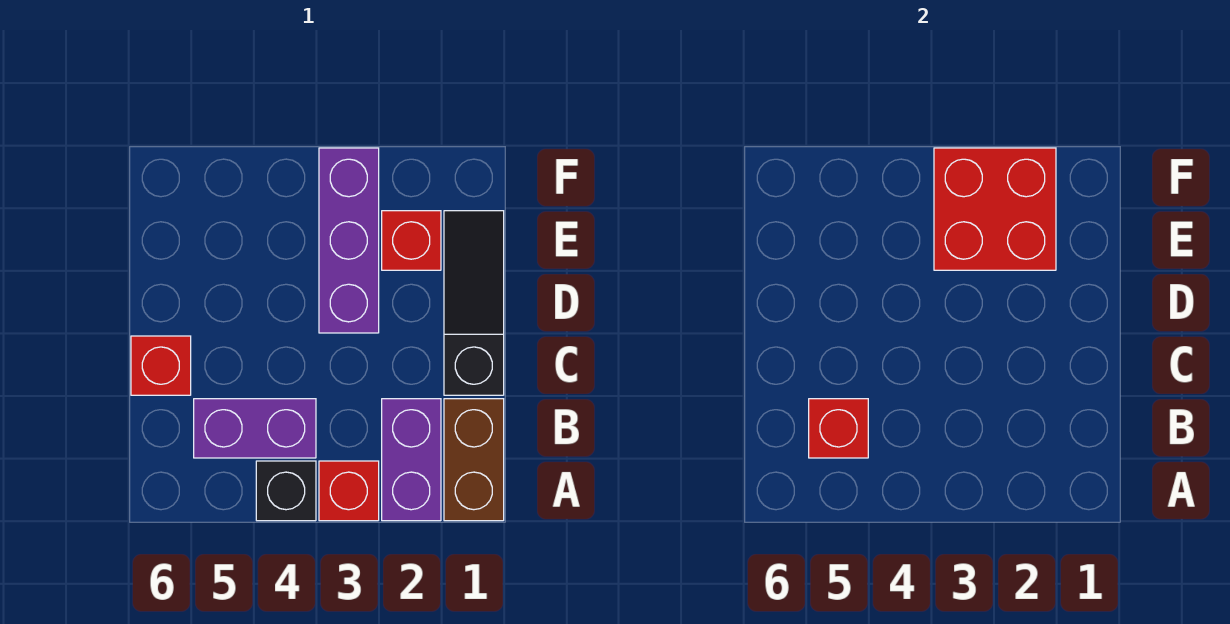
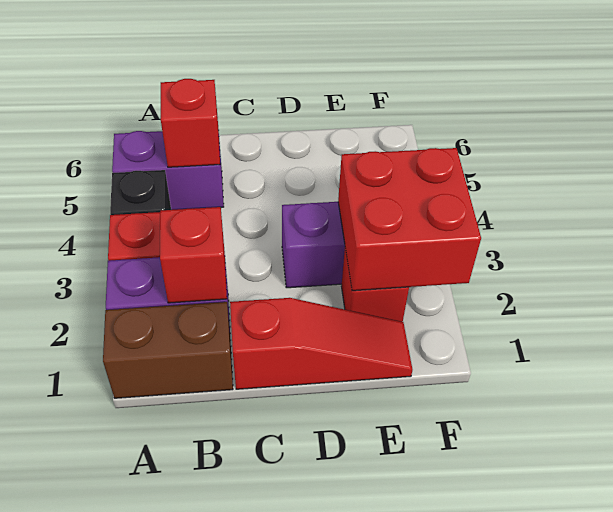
purple 1x2 brick [194,399,316,458] -> purple 1x2 brick turned to [112,131,224,210]
black 1x3 slope [444,211,504,395] -> red 1x3 slope [230,298,412,389]
red 1x1 brick [131,336,191,395] -> red 1x1 brick moved to [160,207,227,303]

